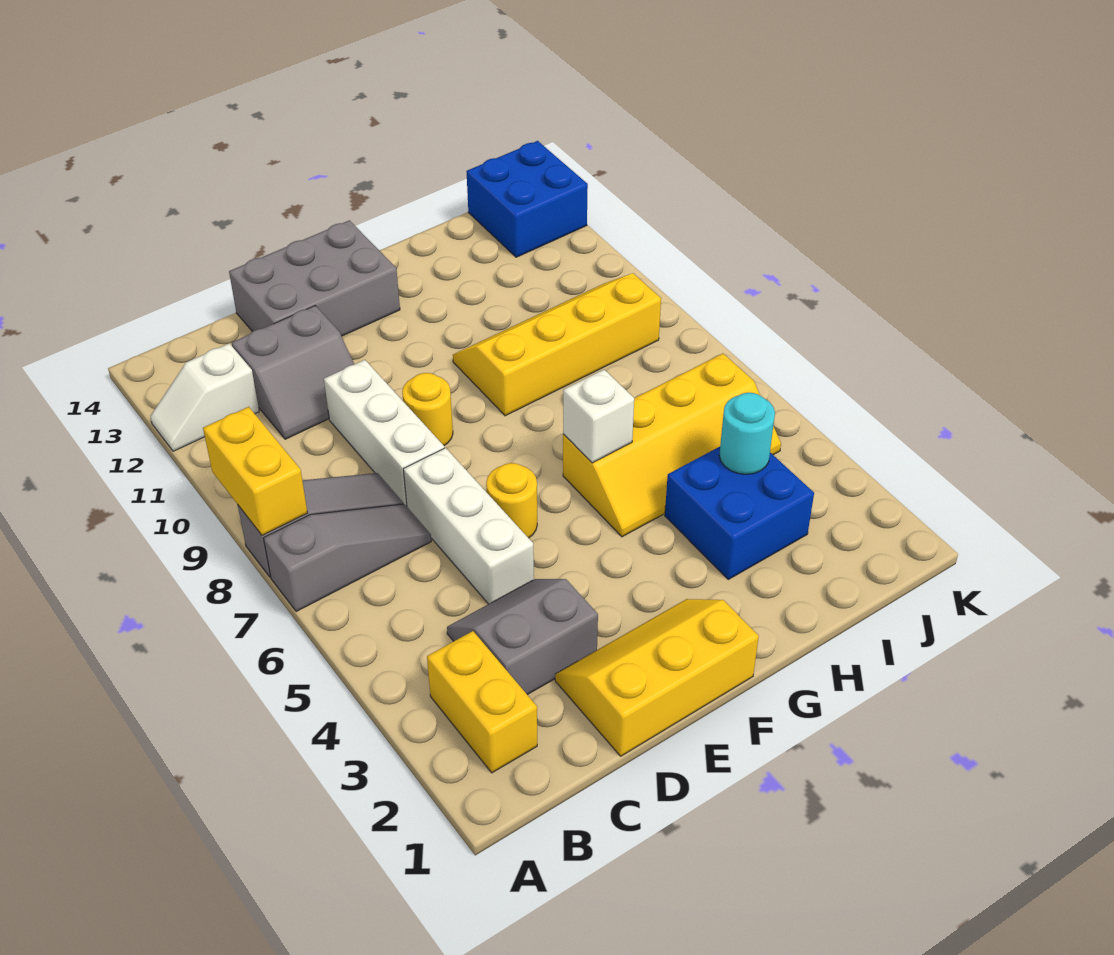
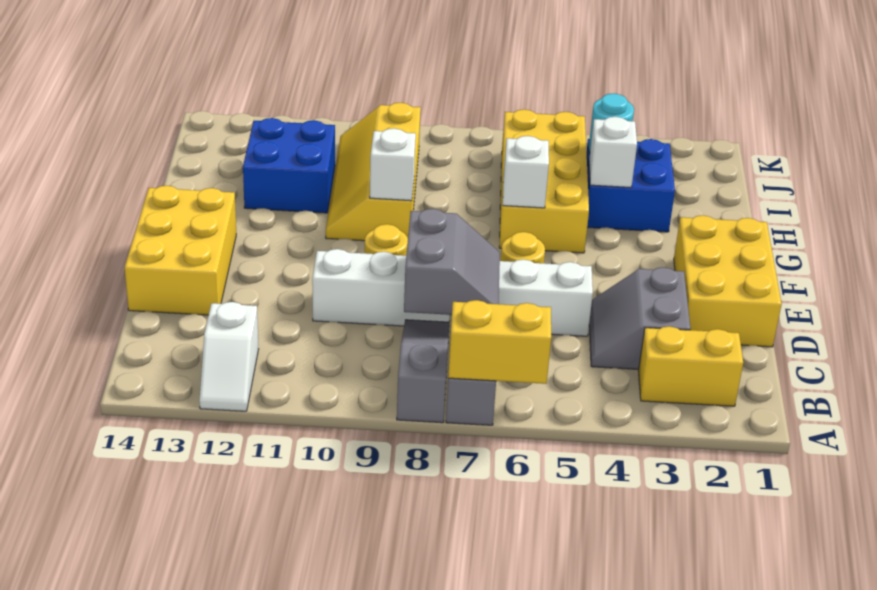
yellow 1x2 brick [203,407,307,535] -> yellow 1x2 brick moved to [448,300,551,384]
grey 2x2 slope [232,306,354,439] -> grey 2x2 slope moved to [404,209,500,315]
yellow 2x3 slope [555,599,759,756] -> yellow 2x3 brick [674,215,782,347]
grey 2x3 brick [229,220,400,336] -> yellow 2x3 brick [125,186,236,315]
yellow 2x4 slope [563,353,781,537] -> yellow 2x4 brick [499,109,589,253]
none -> white 1x1 brick [370,128,416,201]
none -> white 1x1 brick [589,117,637,188]
blue 2x2 brick [466,141,588,257] -> blue 2x2 brick moved to [243,118,335,213]

